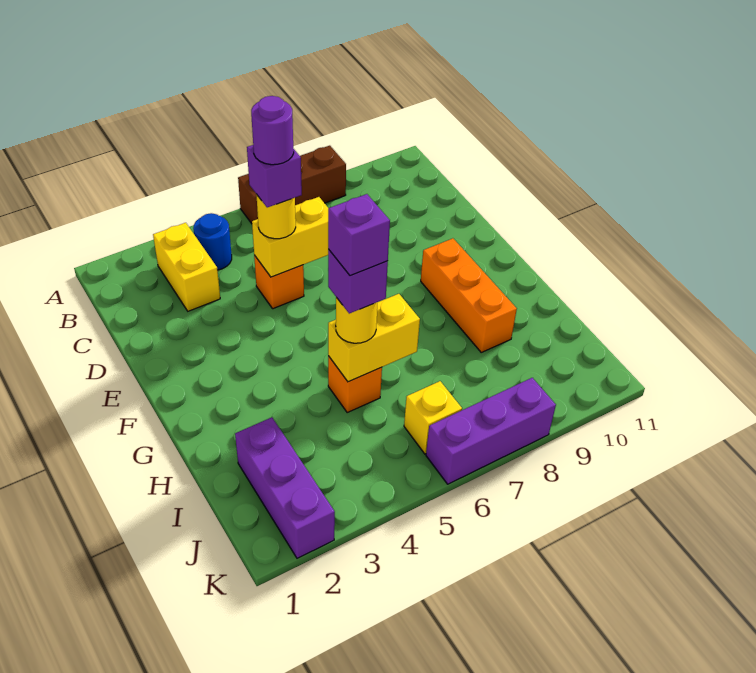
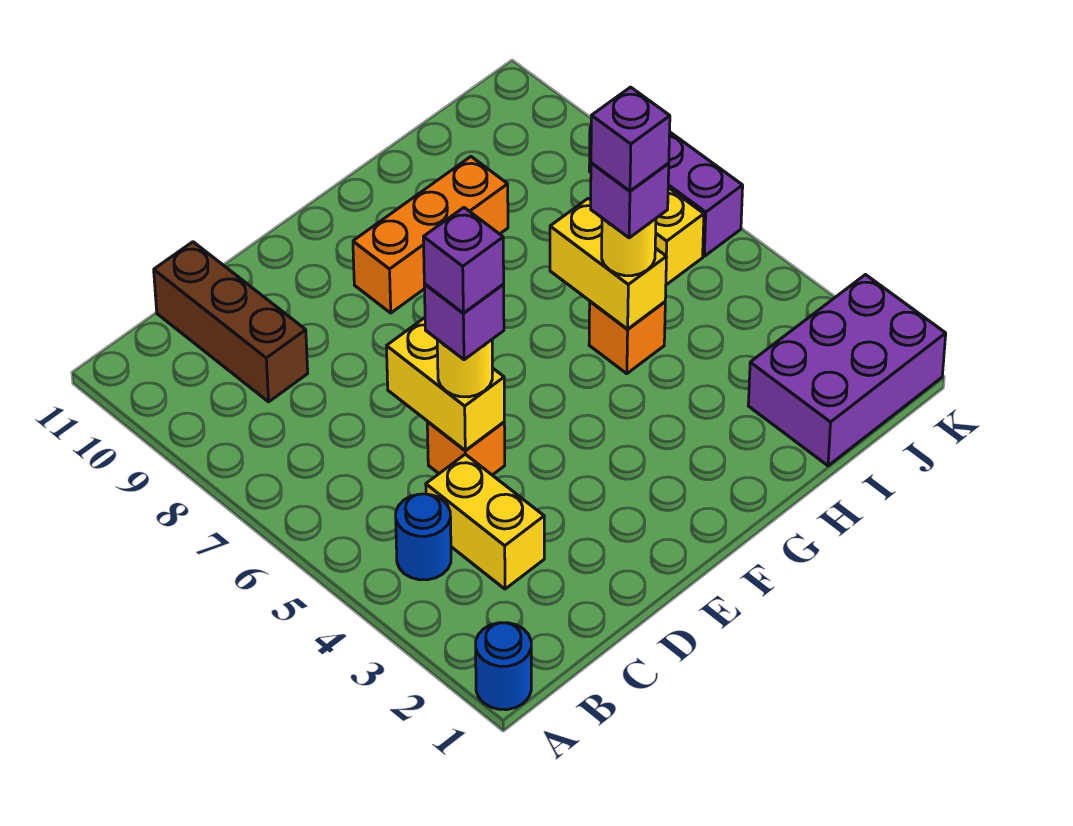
none -> blue 1x1 round brick [476,623,531,710]
brown 1x3 brick [238,146,346,224] -> brown 1x3 brick moved to [154,242,308,402]
yellow 1x2 brick [153,223,220,311] -> yellow 1x2 brick turned to [426,454,544,589]
purple 1x1 round brick [251,96,294,165] -> purple 1x1 brick [423,208,504,313]
purple 1x3 brick [235,417,335,558] -> purple 2x3 brick [748,275,946,466]

